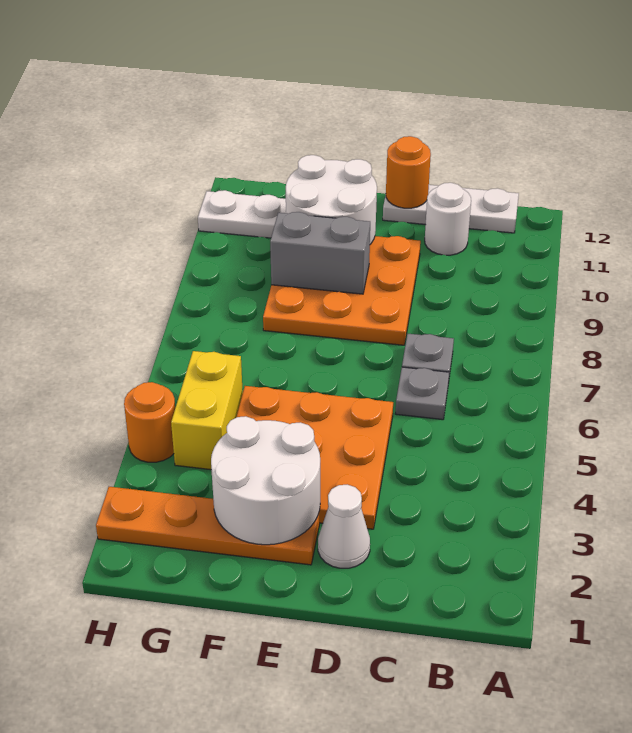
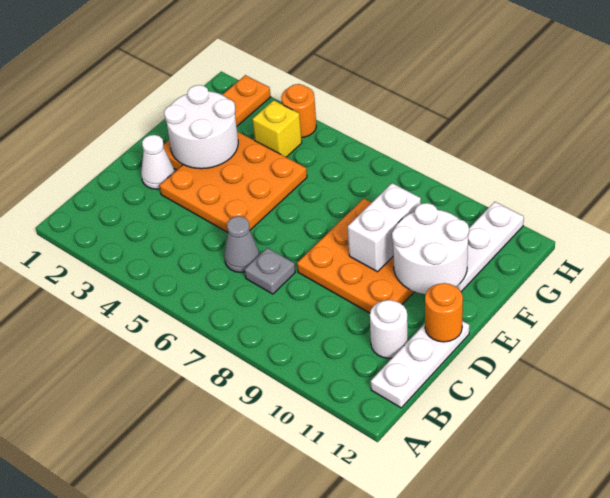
grey 1x1 plate [395,367,449,420] -> grey 1x1 cone [224,216,259,272]
grey 1x2 brick [270,212,370,294] -> white 1x2 brick [348,183,421,272]
yellow 1x2 brick [171,351,243,470] -> yellow 1x1 brick [252,100,302,157]

